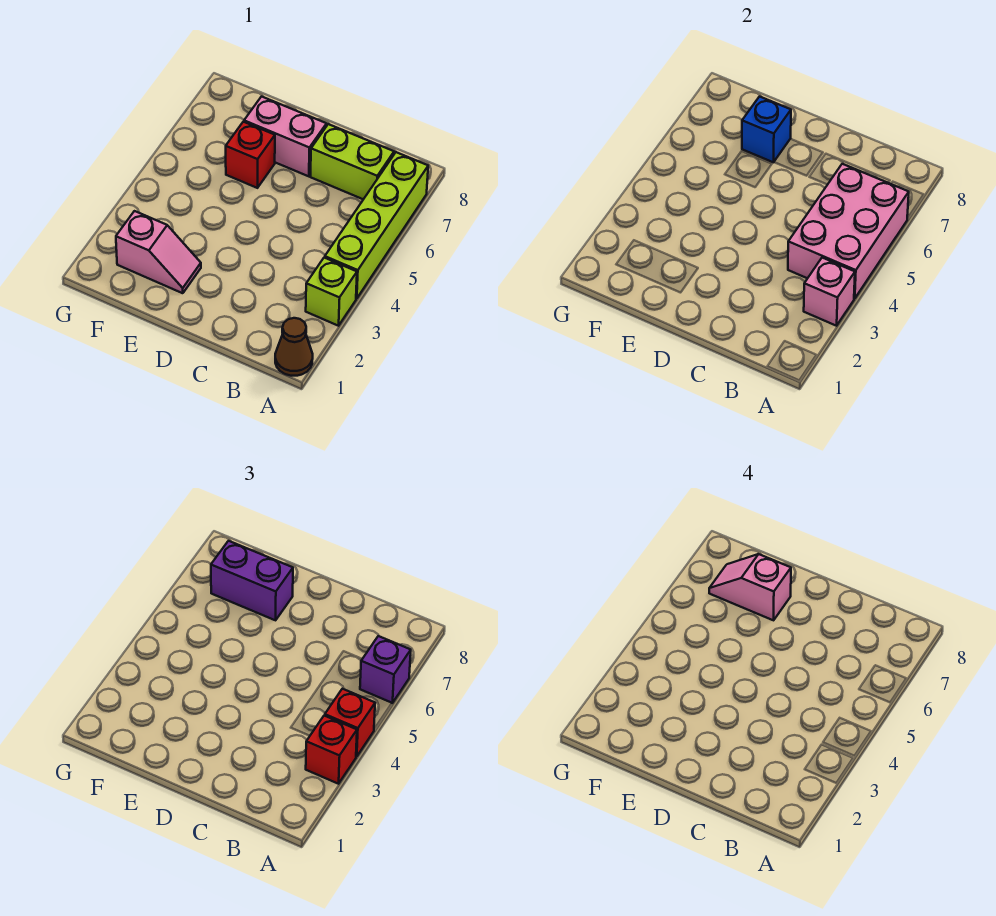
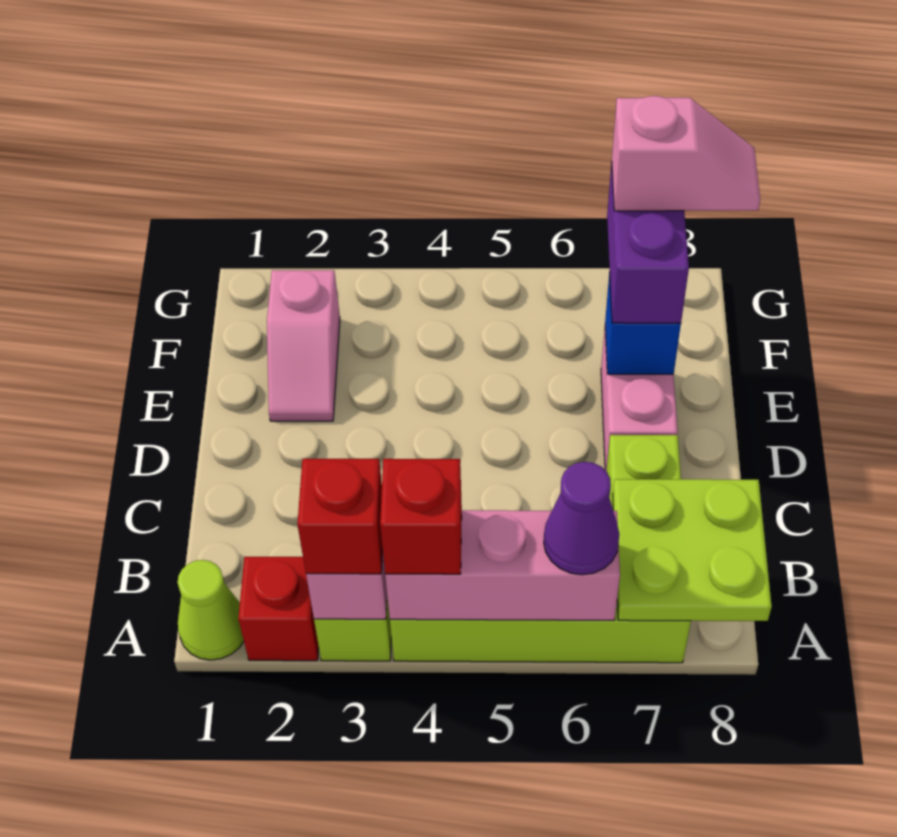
brown 1x1 cone [275,318,313,376] -> lime 1x1 cone [178,560,244,660]
pink 2x3 brick [788,164,909,298] -> pink 1x3 brick [385,510,620,620]
purple 1x1 brick [360,636,411,703] -> purple 1x1 cone [544,462,619,575]
none -> lime 2x2 plate [613,479,772,621]
red 1x1 brick [226,122,275,188] -> red 1x1 brick moved to [238,557,319,661]
pink 1x2 slope [709,554,791,620] -> pink 1x2 slope turned to [612,96,760,211]

